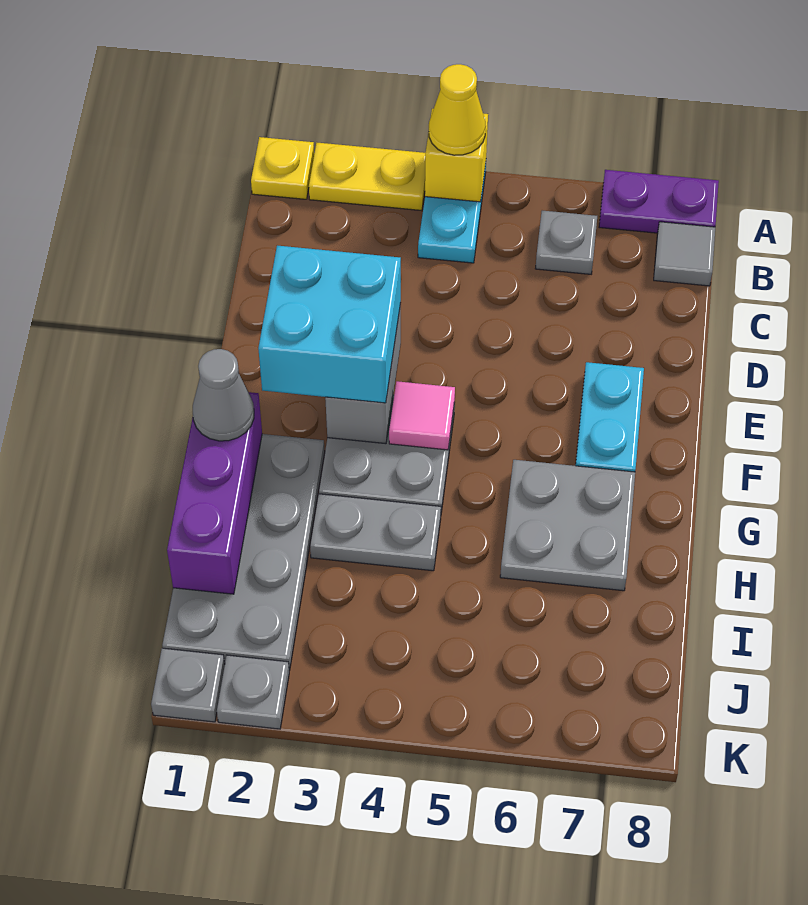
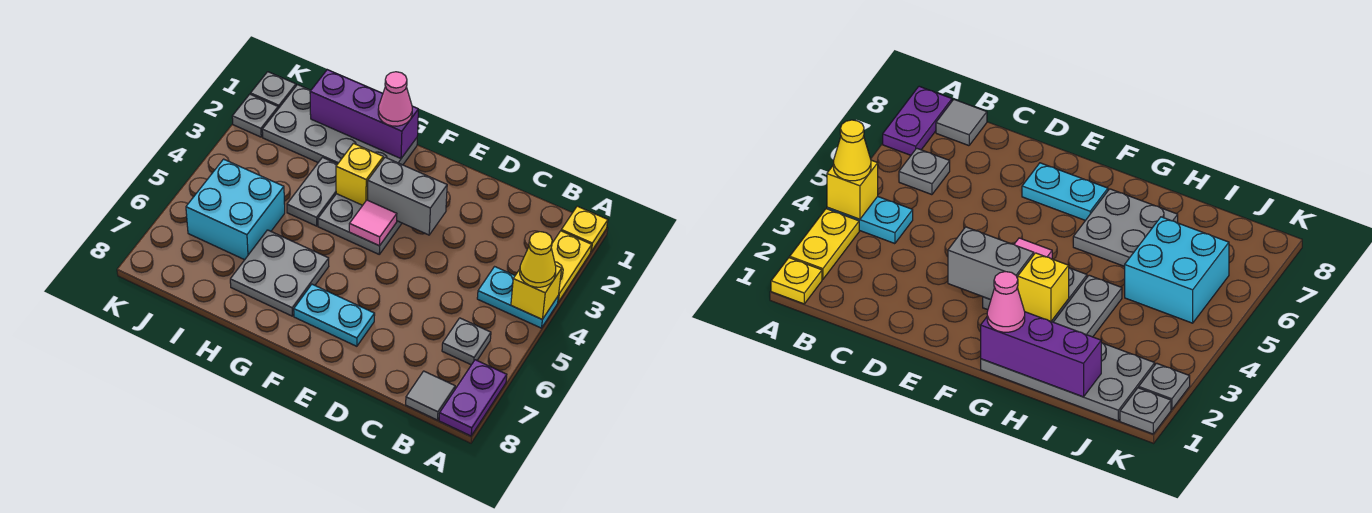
cyan 2x2 brick [258,246,401,403] -> cyan 2x2 brick moved to [186,159,285,260]
grey 1x1 cone [193,349,254,441] -> pink 1x1 cone [378,72,412,126]
none -> yellow 1x1 brick [336,143,383,205]

